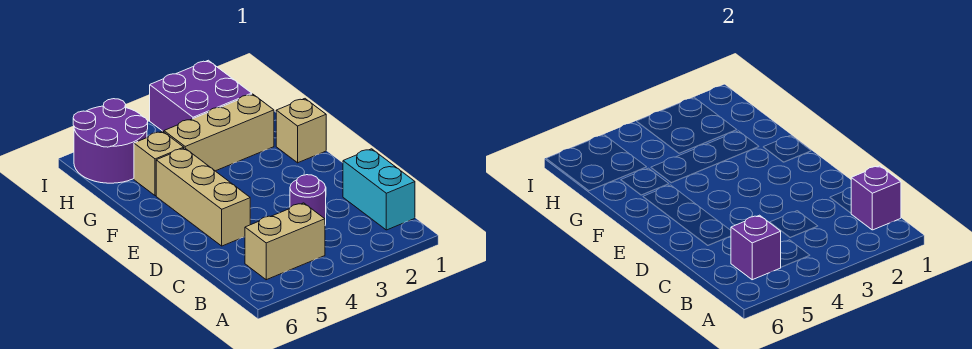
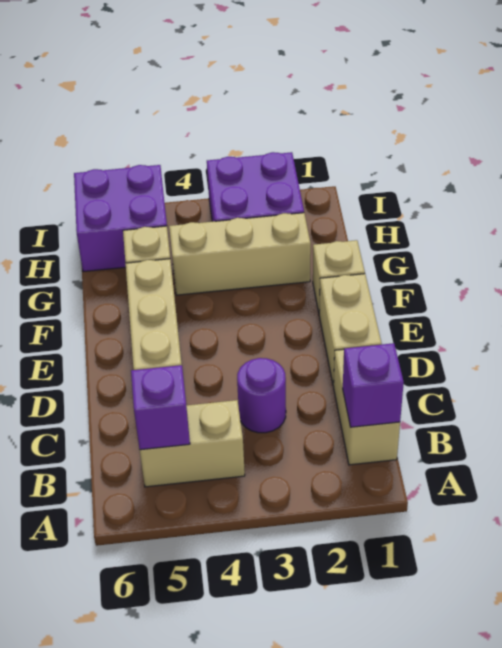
cyan 1x2 brick [343,149,415,230] -> tan 1x2 brick [334,349,400,465]
none -> tan 1x2 brick [319,274,382,386]
purple 2x2 round brick [73,99,148,183] -> purple 2x2 brick [74,165,167,272]

